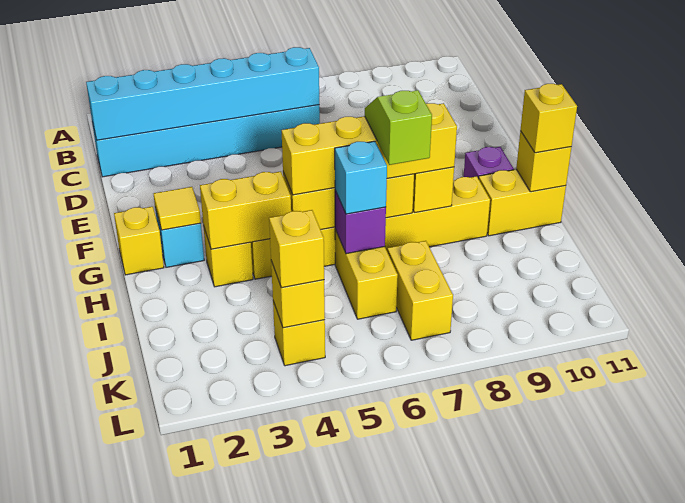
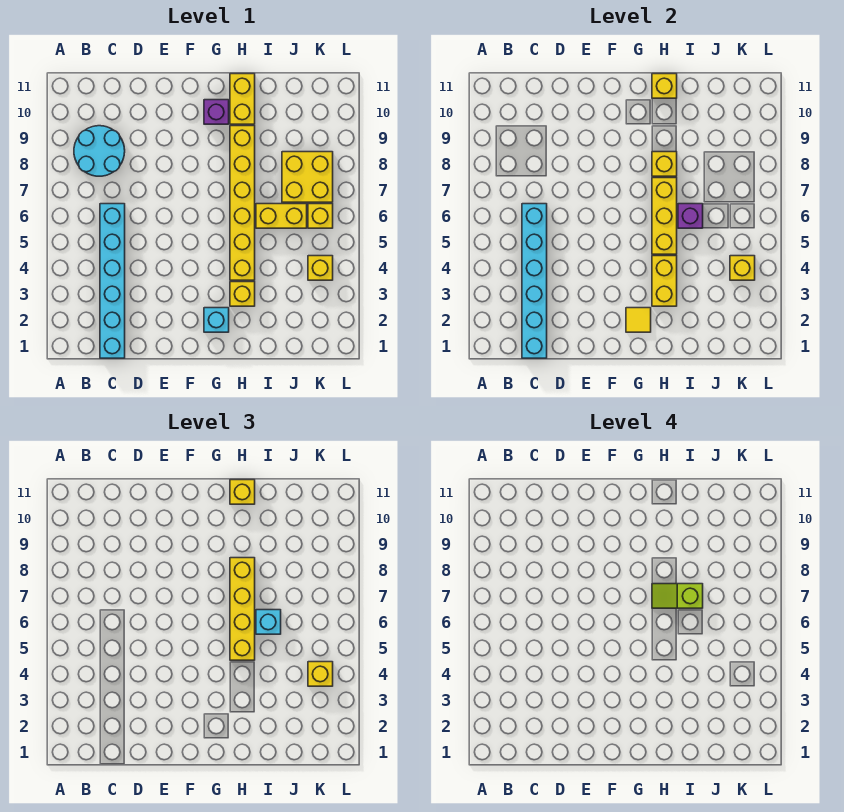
none -> cyan 2x2 round brick [74,126,125,176]
yellow 1x1 brick [114,207,164,275] -> yellow 1x1 brick moved to [308,204,333,228]
yellow 1x2 brick [387,241,453,340] -> yellow 2x2 brick [282,152,333,202]

